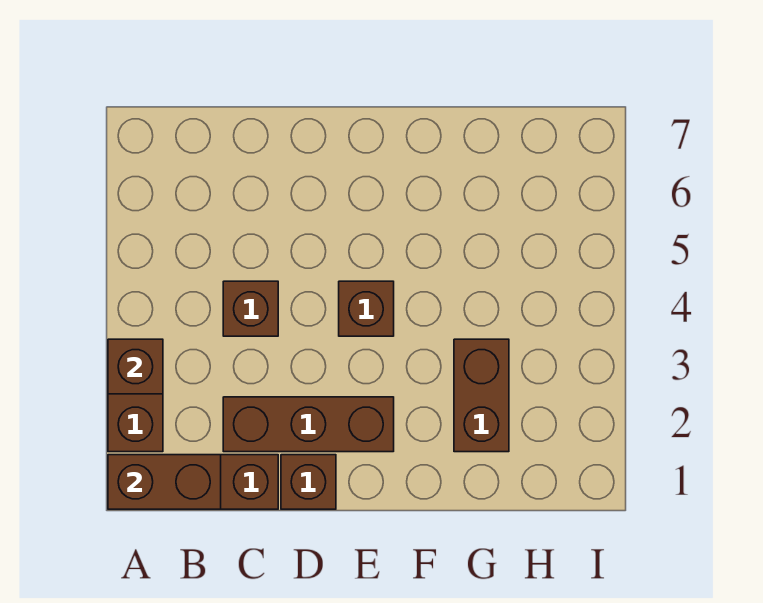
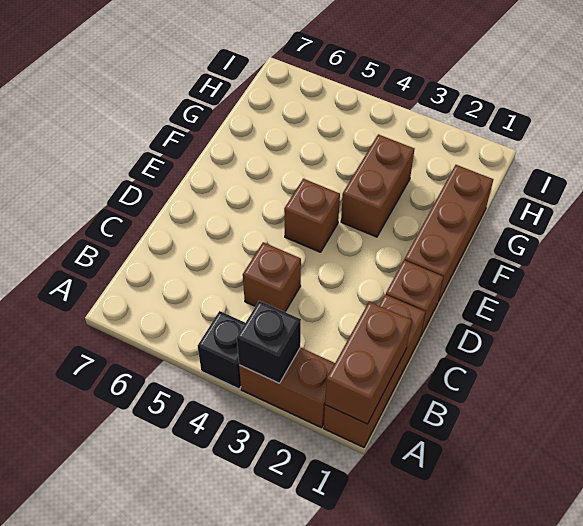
brown 1x1 brick [108,339,163,394] -> black 1x1 brick [237,301,301,383]
none -> black 1x1 brick [198,311,245,389]
brown 1x3 brick [223,397,394,452] -> brown 1x3 brick moved to [404,165,493,302]
brown 1x2 brick [454,339,509,452] -> brown 1x2 brick turned to [341,134,415,237]

